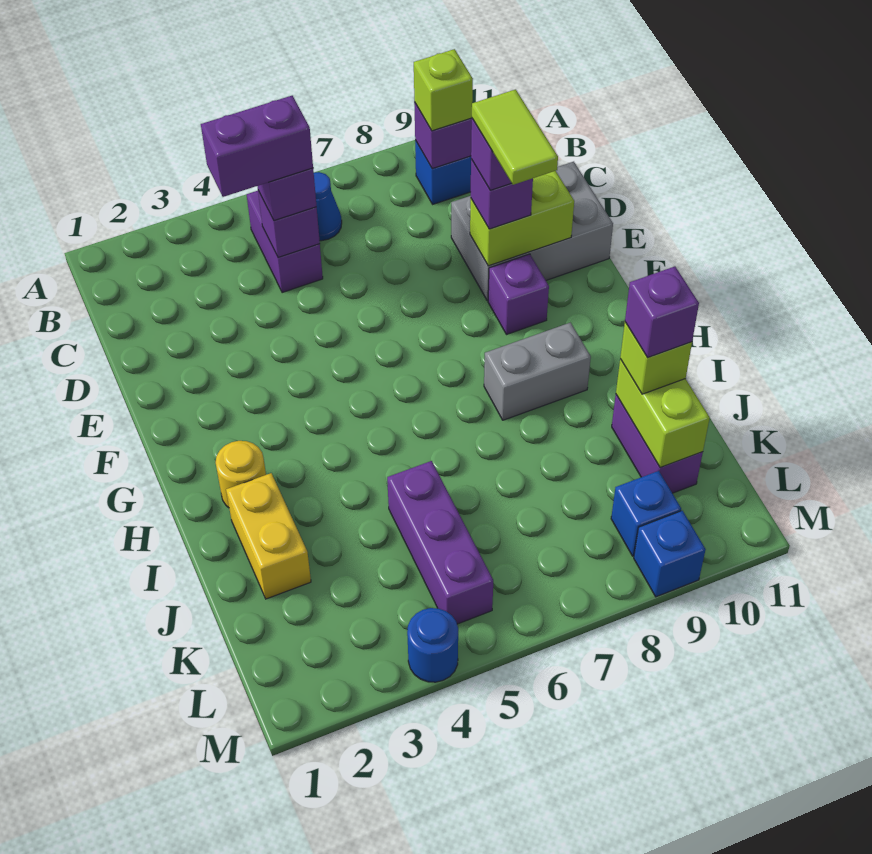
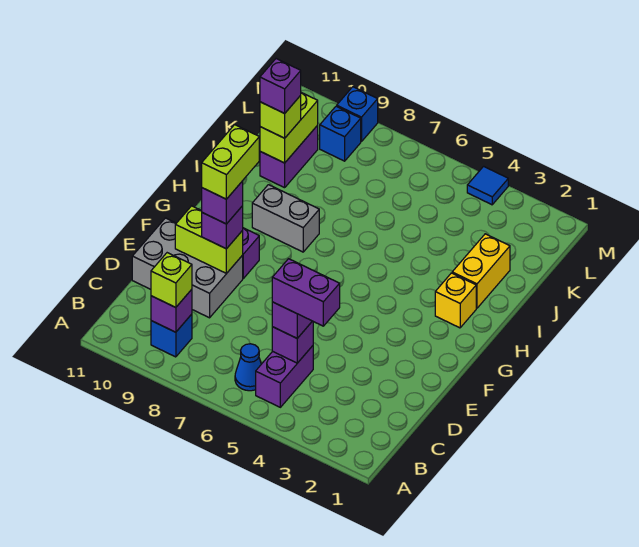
lime 1x2 tile [472,89,558,185] -> lime 1x2 brick [202,125,259,199]
yellow 1x1 round brick [216,441,266,508] -> yellow 1x1 brick [435,273,476,328]
purple 1x3 brick [387,461,493,624] -> none
blue 1x1 round brick [407,608,458,682] -> blue 1x1 tile [467,166,508,205]

